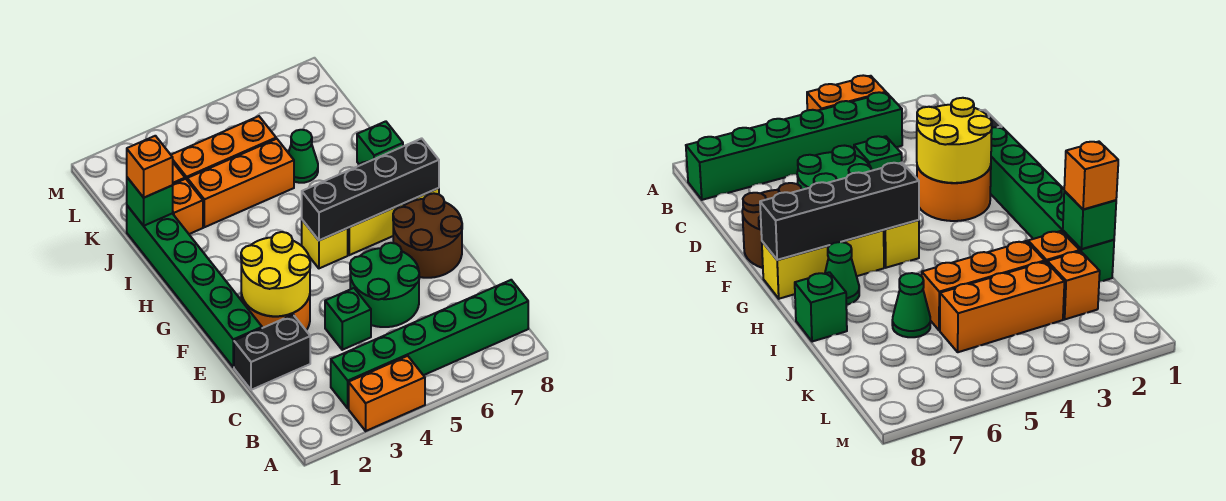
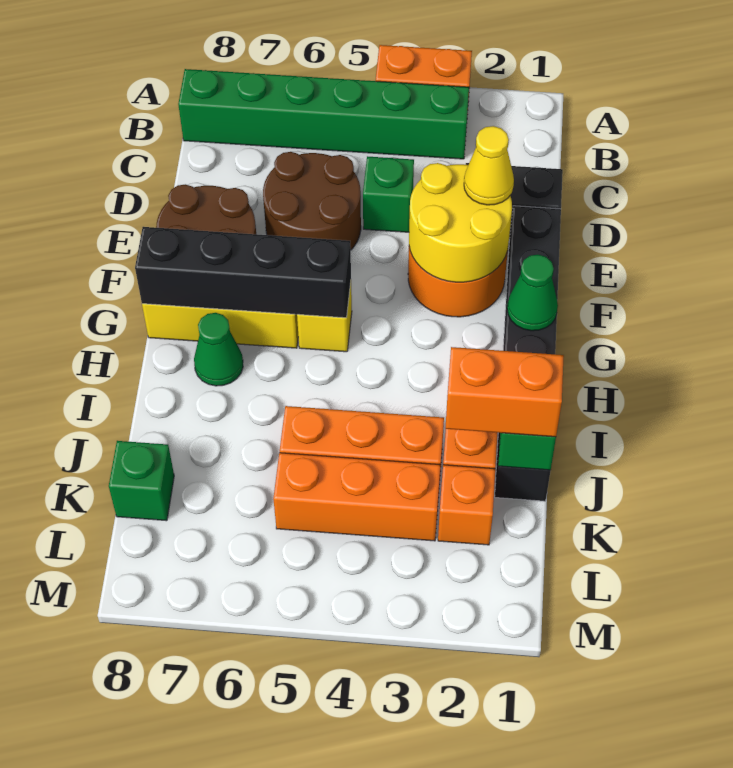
green 2x2 round brick [350,243,419,327] -> brown 2x2 round brick [263,152,361,250]
green 1x6 brick [127,206,262,367] -> black 1x6 brick [495,206,561,501]
none -> yellow 1x1 cone [464,126,514,205]
green 1x1 brick [357,121,403,165] -> green 1x1 brick moved to [109,441,174,521]
orange 1x1 brick [127,136,173,198] -> orange 1x2 brick [445,347,564,437]
green 1x1 cone [289,130,318,183] -> green 1x1 cone moved to [507,255,558,331]

